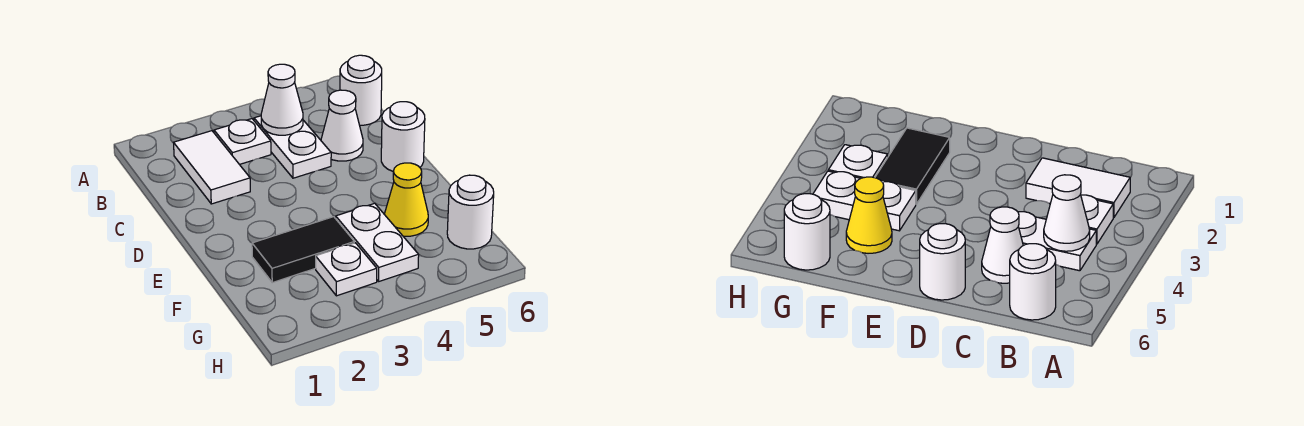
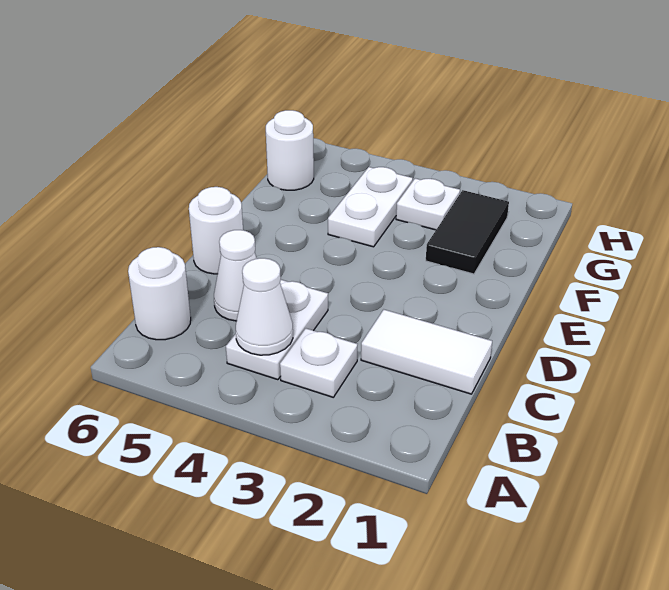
white 1x2 tile [174,131,250,204] -> white 1x2 tile turned to [361,310,492,394]
black 1x2 tile [252,217,354,283] -> black 1x2 tile turned to [426,190,509,274]
yellow 1x1 cone [385,163,428,236] -> none

